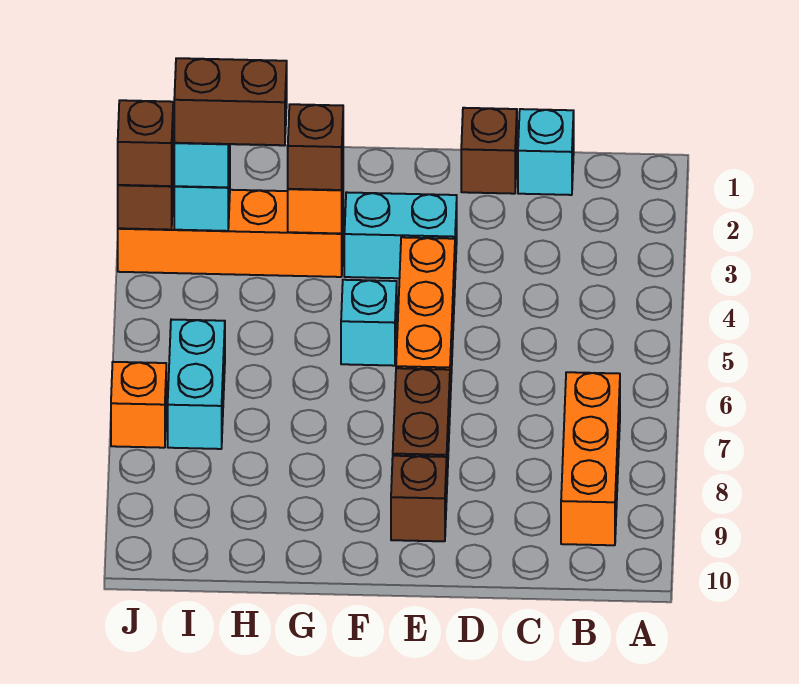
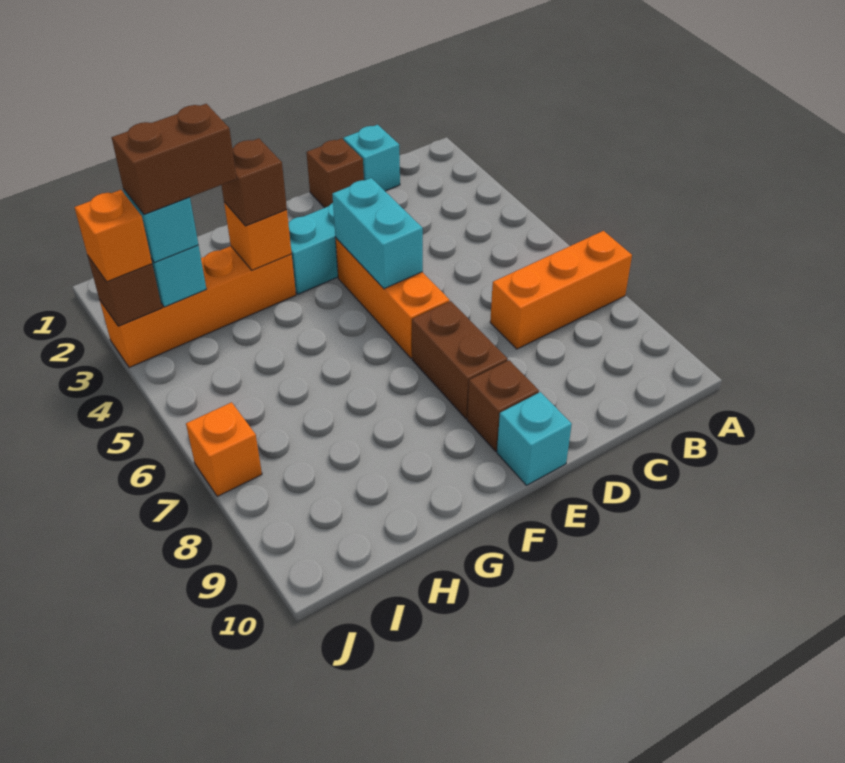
orange 1x3 brick [561,372,620,545] -> orange 1x3 brick turned to [490,231,632,349]
cyan 1x1 brick [341,280,397,366] -> cyan 1x1 brick moved to [497,392,572,485]
cyan 1x2 brick [168,319,225,449] -> cyan 1x2 brick moved to [332,178,423,289]
brown 1x1 brick [118,100,173,186] -> orange 1x1 brick [75,190,152,282]

